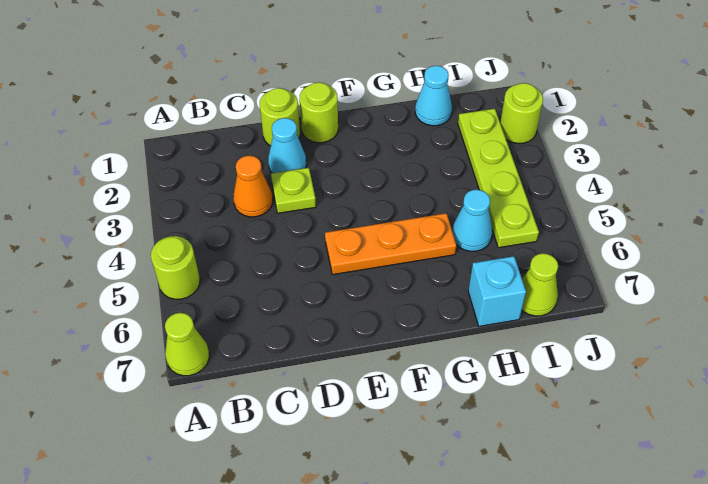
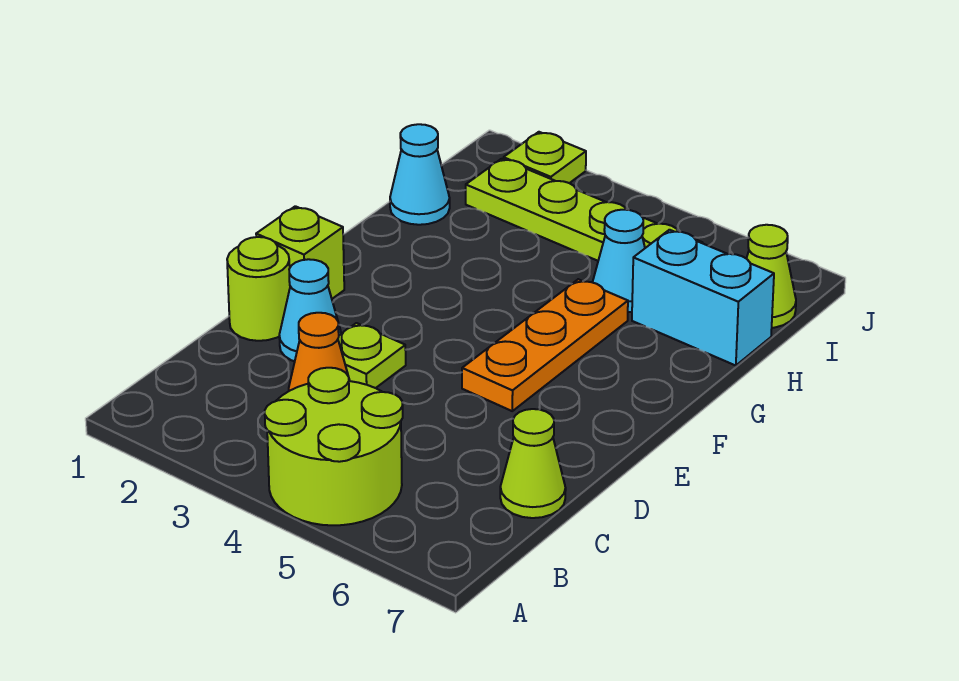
lime 1x1 round brick [151,236,200,299] -> lime 2x2 round brick [265,368,403,525]
lime 1x1 cone [165,313,209,376] -> lime 1x1 cone moved to [500,409,566,518]
lime 1x1 round brick [300,82,338,143] -> lime 1x1 brick [256,206,344,299]
cyan 1x1 brick [468,256,526,326] -> cyan 1x2 brick [632,230,774,366]
lime 1x1 round brick [500,83,543,144] -> lime 1x1 plate [504,132,586,183]

